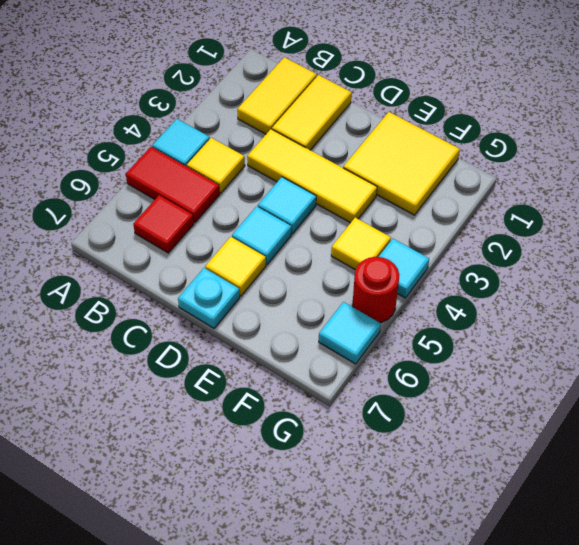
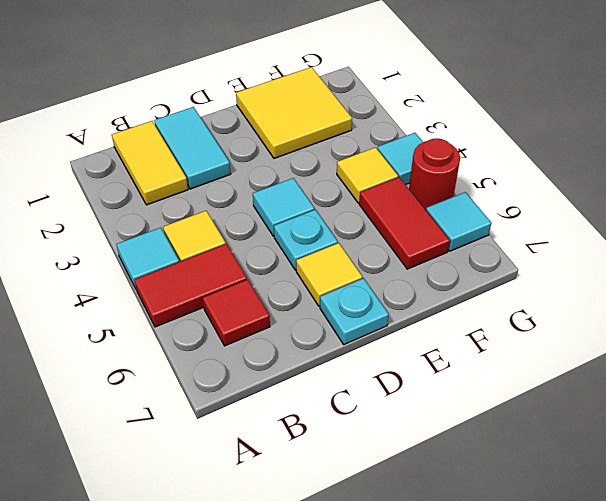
yellow 1x2 tile [272,75,352,150] -> cyan 1x2 tile [154,107,231,189]
yellow 1x3 tile [247,129,377,223] -> none
cyan 1x1 tile [232,206,291,264] -> cyan 1x1 plate [274,210,338,270]
none -> red 1x2 tile [359,177,450,269]

